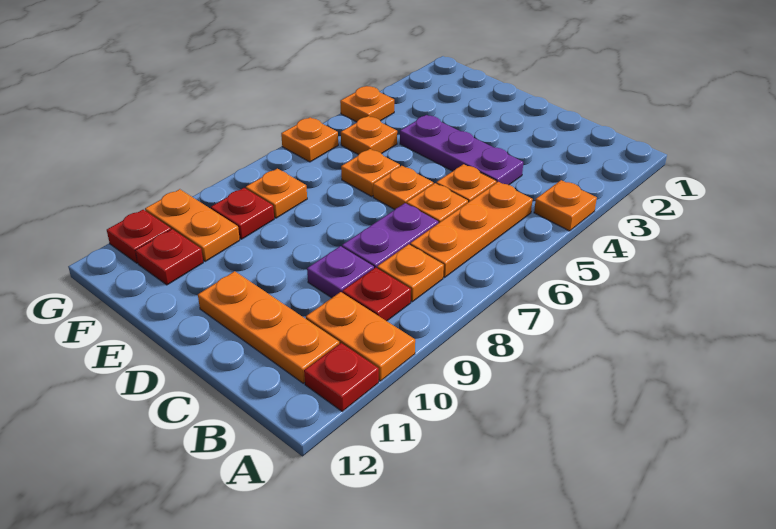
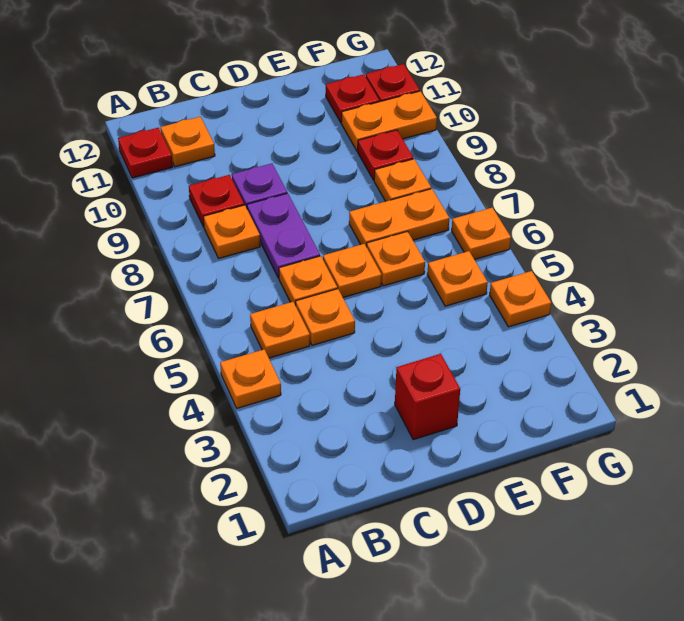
orange 1x2 plate [306,292,415,381] -> orange 1x2 plate moved to [349,189,449,247]
orange 1x3 plate [410,182,533,277] -> orange 1x1 plate [250,302,310,358]
orange 1x3 plate [198,271,339,383] -> orange 1x1 plate [161,117,215,167]
purple 1x3 plate [400,115,523,185] -> none
none -> red 1x1 brick [395,354,460,440]

